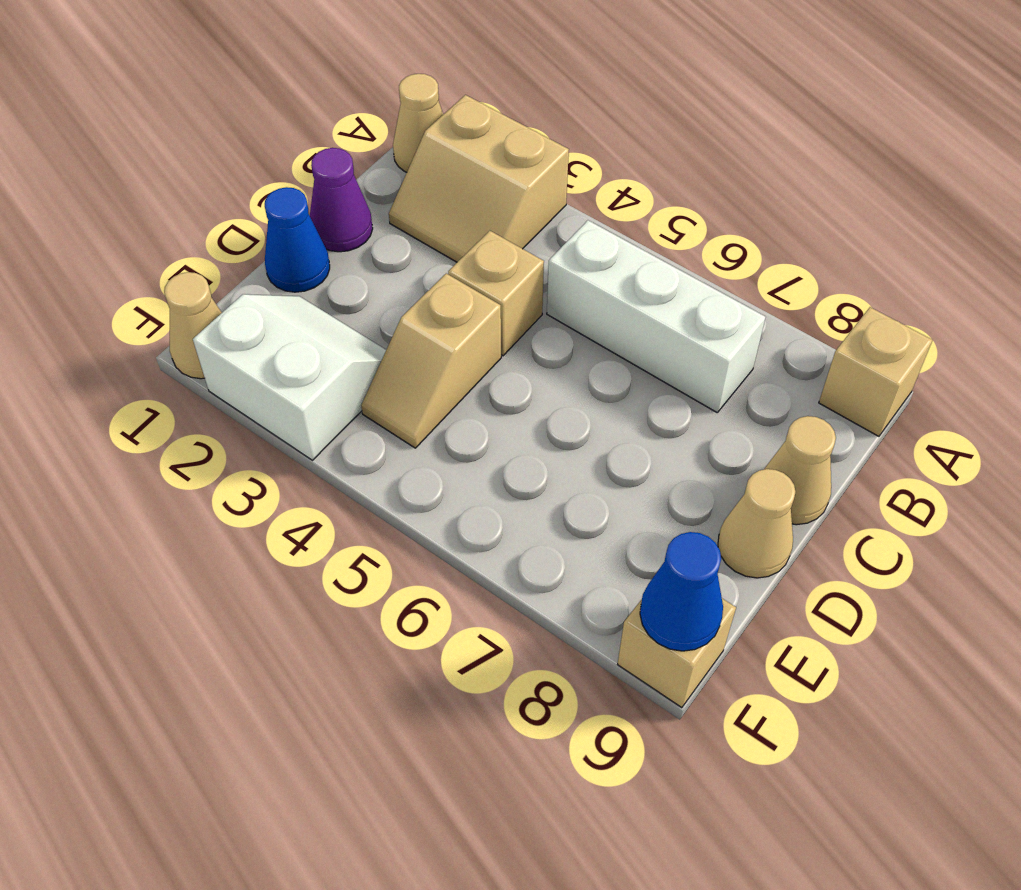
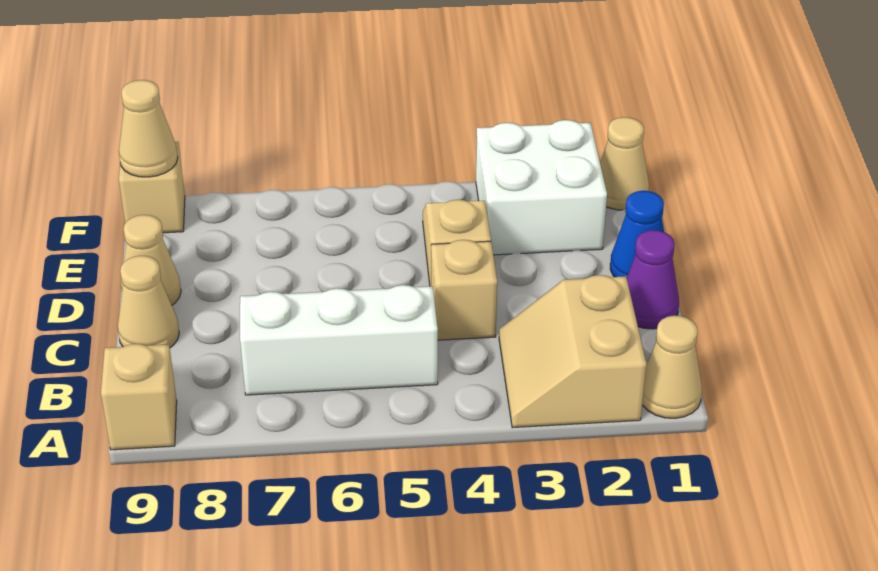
tan 2x2 slope [389,95,569,262] -> tan 2x2 slope turned to [499,275,646,428]
white 2x2 slope [193,294,386,460] -> white 2x2 brick [476,120,607,255]
blue 1x1 cone [640,532,723,651] -> tan 1x1 cone [119,80,178,177]

